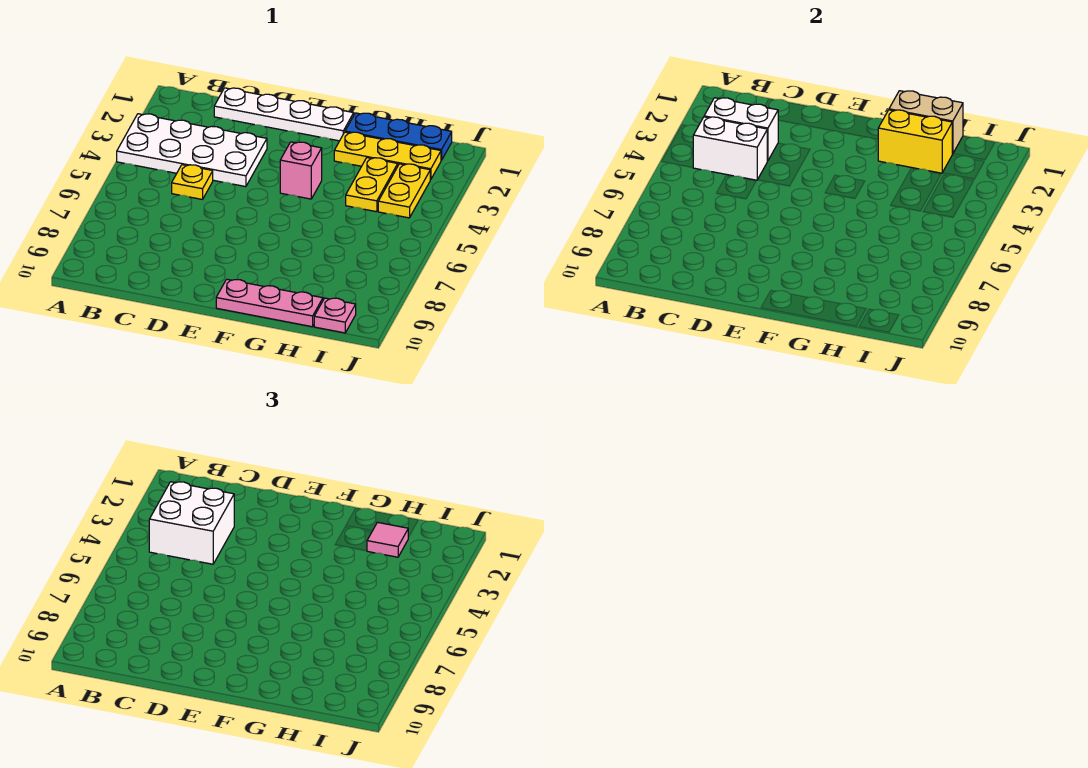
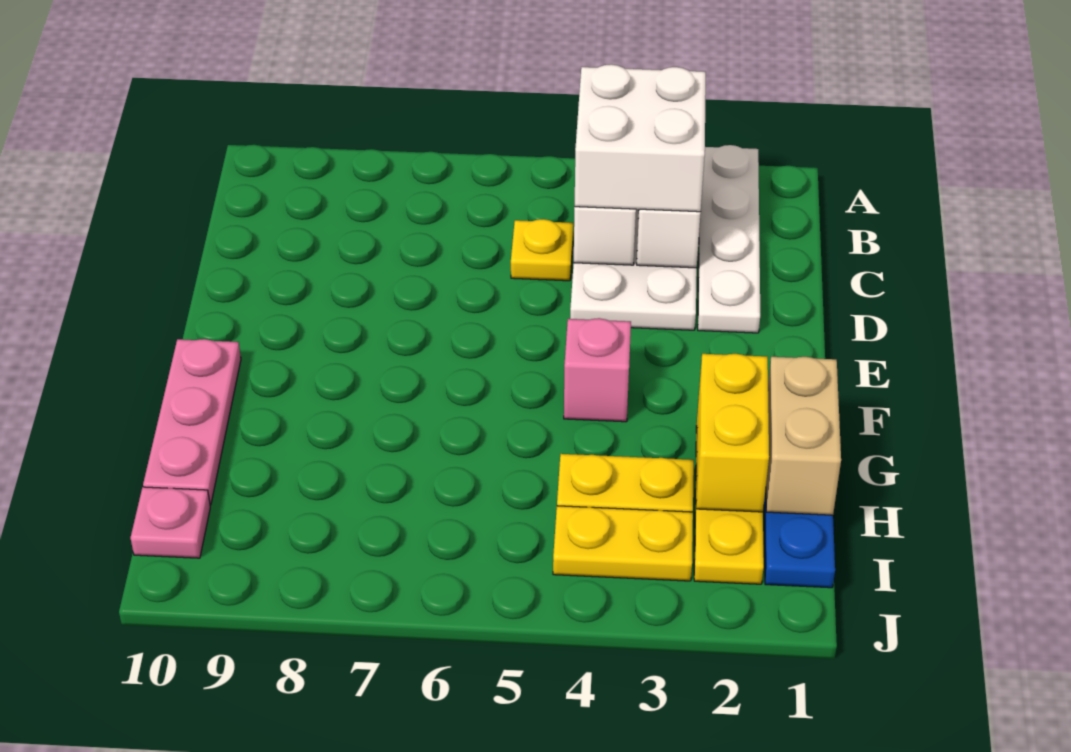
white 1x4 plate [214,88,354,141] -> white 1x4 plate moved to [698,145,760,333]
pink 1x1 tile [367,522,408,557] -> none

